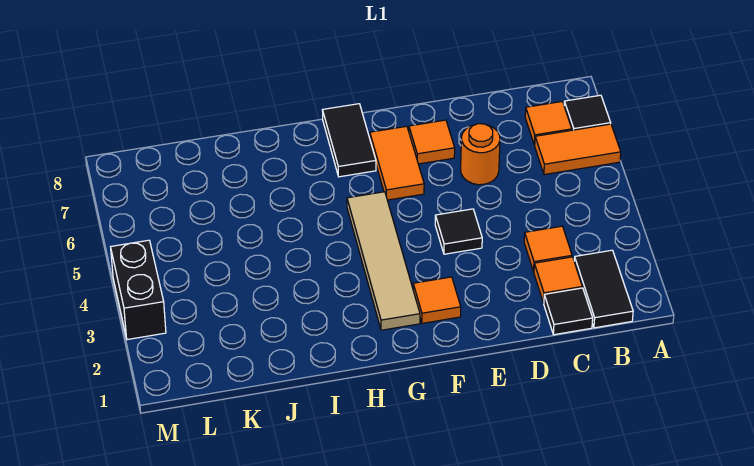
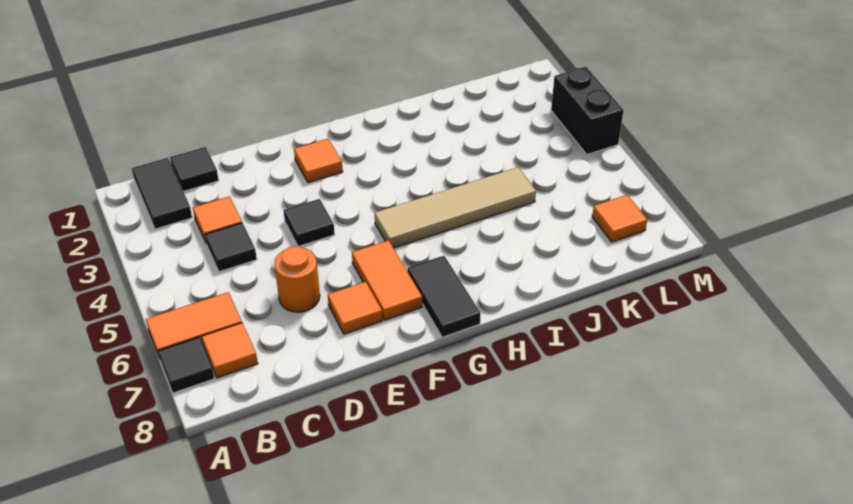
orange 1x1 tile [534,257,582,303] -> orange 1x1 tile moved to [592,195,647,242]
none -> black 1x1 tile [205,223,257,272]
tan 1x4 tile [347,192,420,330] -> tan 1x4 tile turned to [375,167,536,248]

